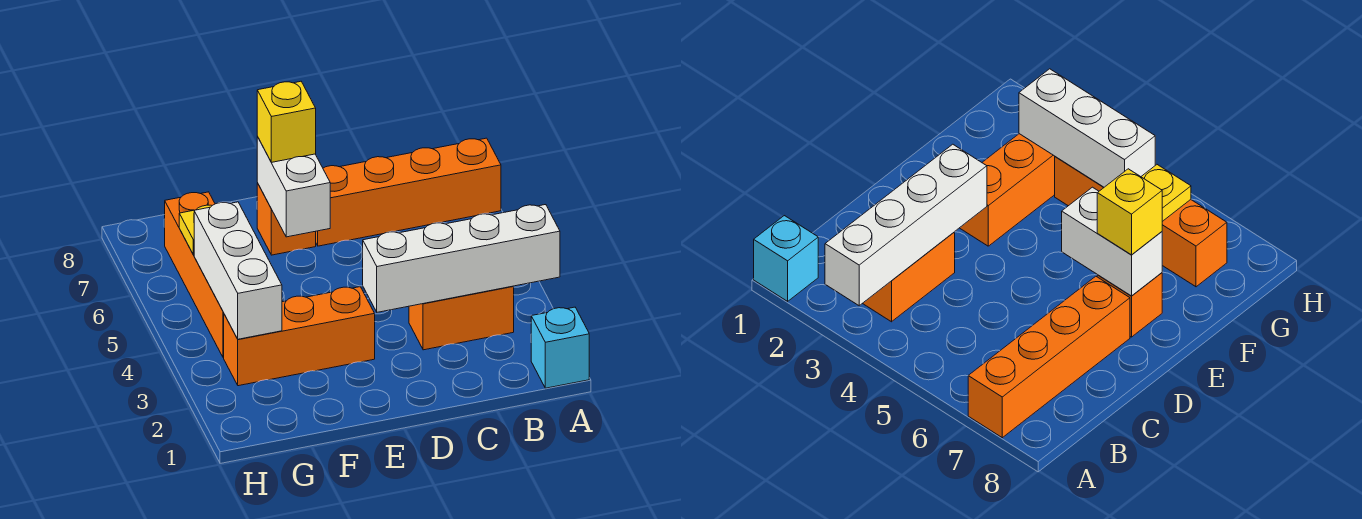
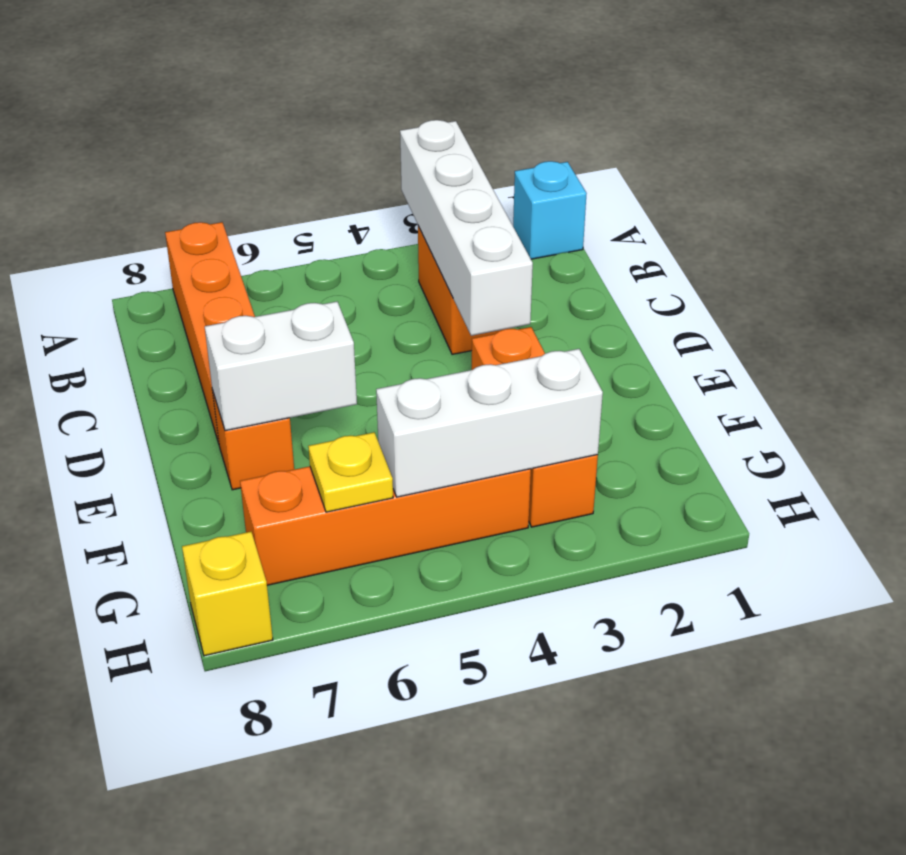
yellow 1x1 brick [257,81,316,162] -> yellow 1x1 brick moved to [182,532,273,656]

